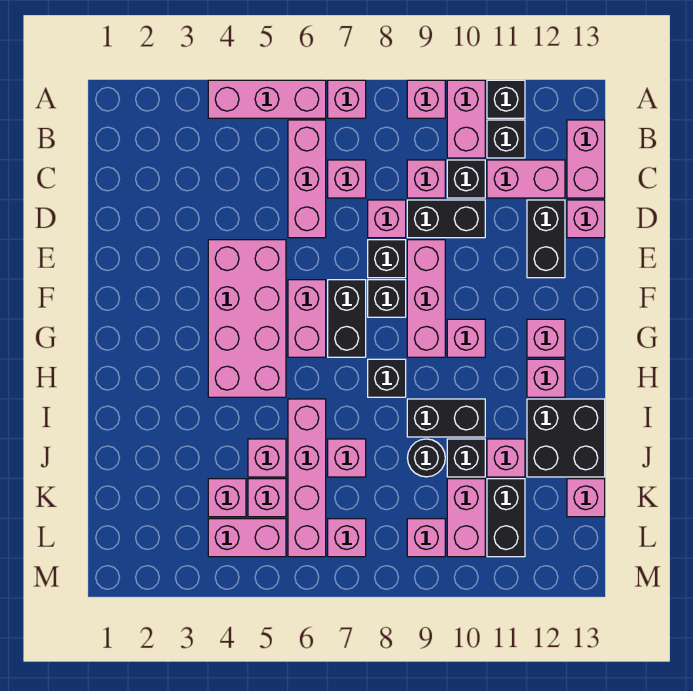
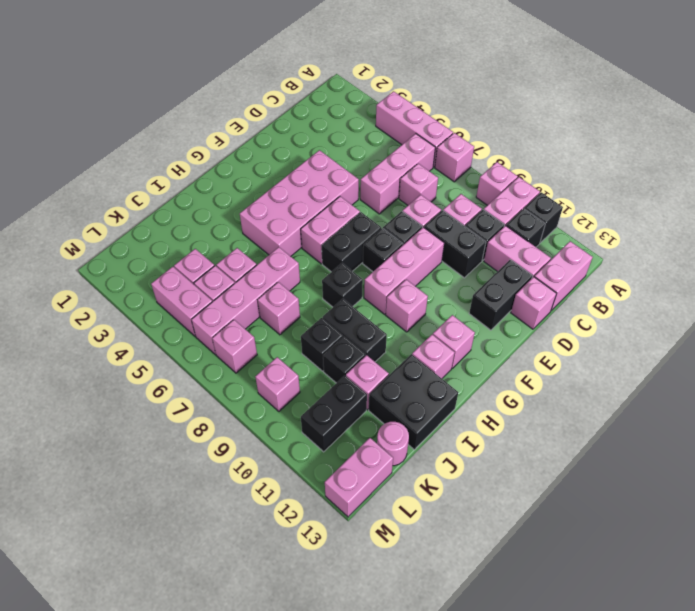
black 1x1 round brick [408,439,445,477] -> black 1x1 brick [301,318,343,371]
pink 1x2 brick [447,479,485,557] -> pink 1x2 brick moved to [325,438,393,517]
pink 1x1 brick [567,479,605,517] -> pink 1x1 round brick [377,422,409,466]

